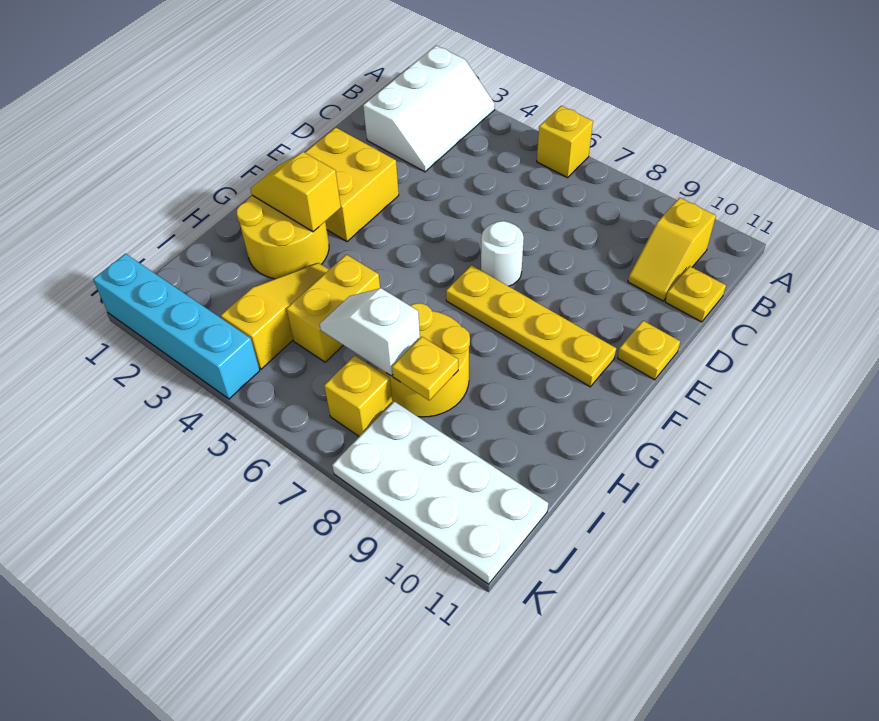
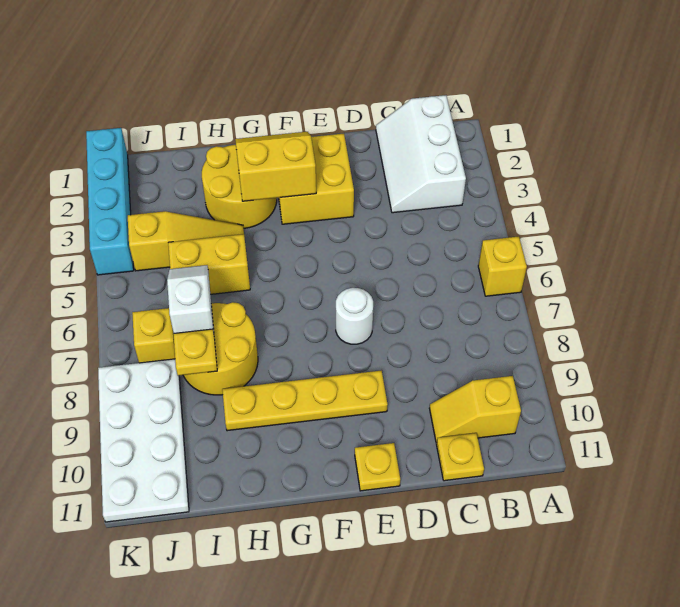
white 2x3 slope [363,46,495,172] -> white 2x3 slope turned to [376,95,466,213]
yellow 1x4 plate [446,265,616,387] -> yellow 1x4 plate turned to [222,371,388,431]
yellow 1x2 slope [250,152,341,232] -> yellow 2x2 slope [235,132,316,201]

